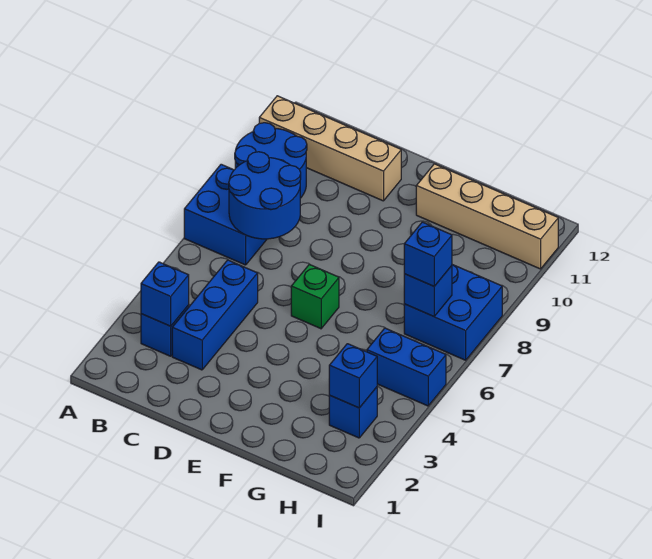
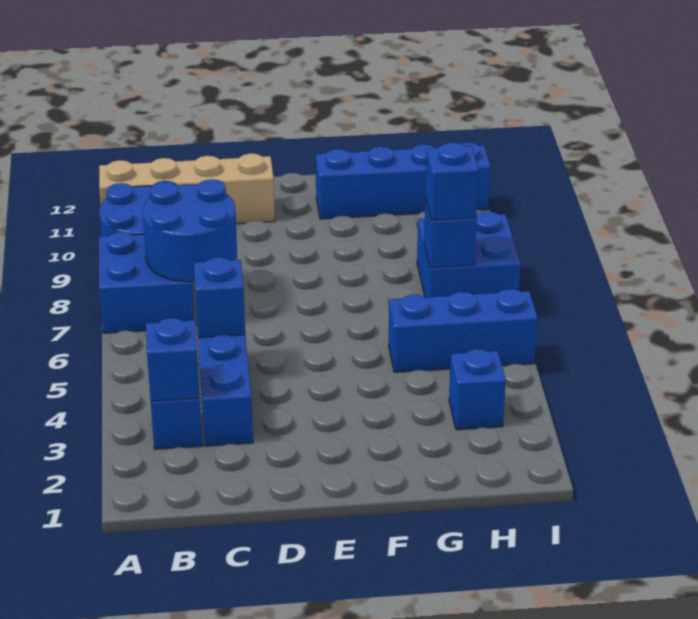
green 1x1 brick [291,264,339,329] -> none
tan 1x4 brick [416,164,558,269] -> blue 1x4 brick [316,142,491,219]
blue 1x1 brick [329,344,377,408] -> blue 1x1 brick moved to [194,257,245,337]
blue 1x2 brick [367,328,446,406] -> blue 1x3 brick [389,289,538,372]

